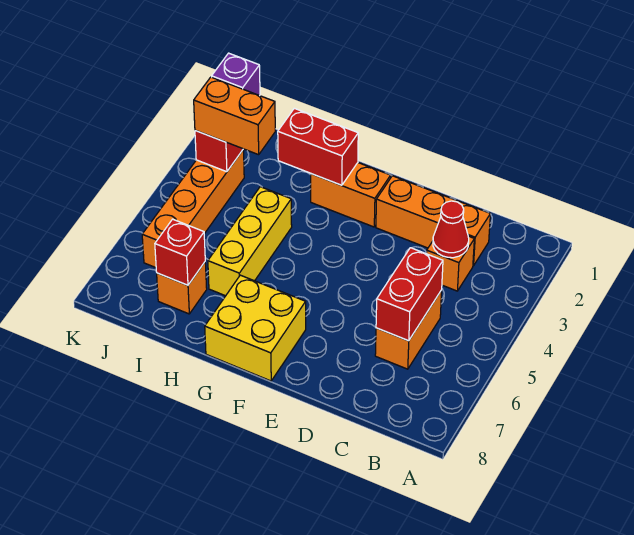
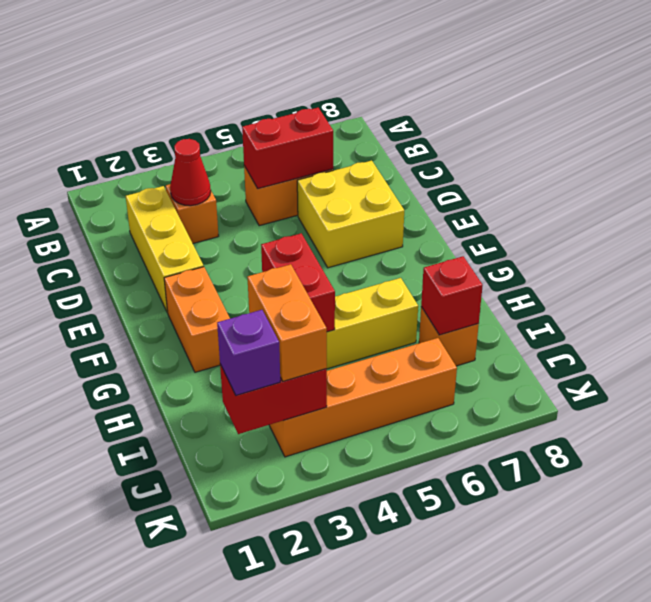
orange 1x3 brick [376,176,490,266] -> yellow 1x3 brick [126,186,204,313]
yellow 2x2 brick [205,275,306,381] -> yellow 2x2 brick moved to [297,161,404,268]
red 1x2 brick [278,108,358,185] -> red 1x2 brick moved to [261,233,335,332]

